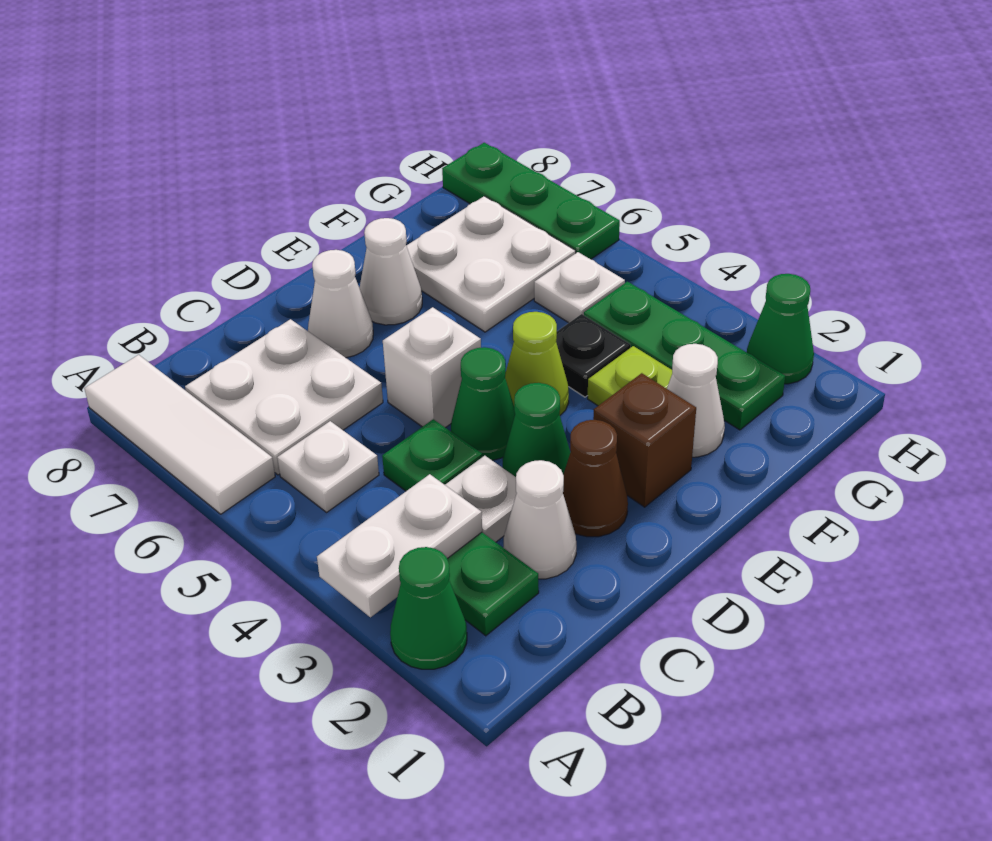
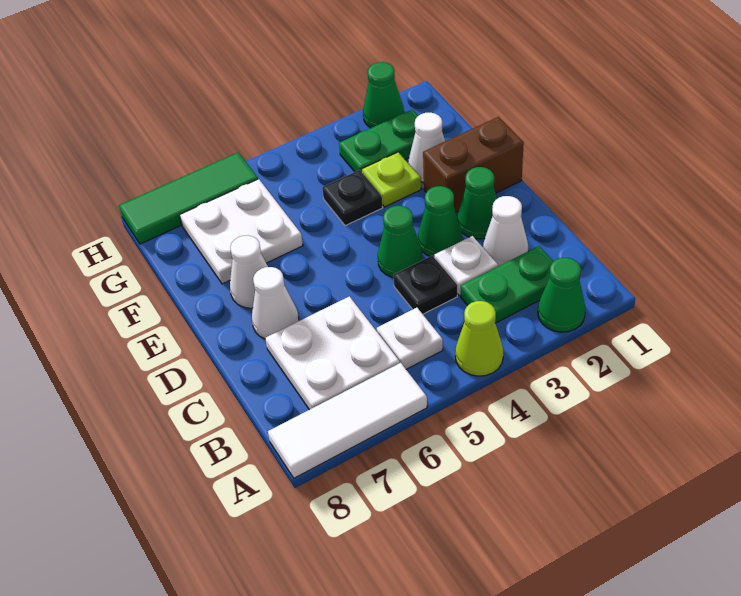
white 1x2 plate [317,474,482,617] -> none
green 1x1 plate [382,419,482,491] -> black 1x1 plate [393,256,457,314]
brown 1x1 cone [563,420,628,537] -> green 1x1 cone [457,167,497,239]
white 1x1 brick [383,307,481,428] -> none
brown 1x1 brick [593,373,696,507] -> brown 1x2 brick [423,117,524,212]
lime 1x1 cone [505,312,569,415] -> lime 1x1 cone moved to [455,301,503,376]
green 1x3 plate [584,282,785,430] -> green 1x2 plate [339,110,418,172]
white 1x1 plate [534,252,625,323] -> none
green 1x3 plate [442,143,620,259] -> green 1x3 tile [119,153,258,244]

